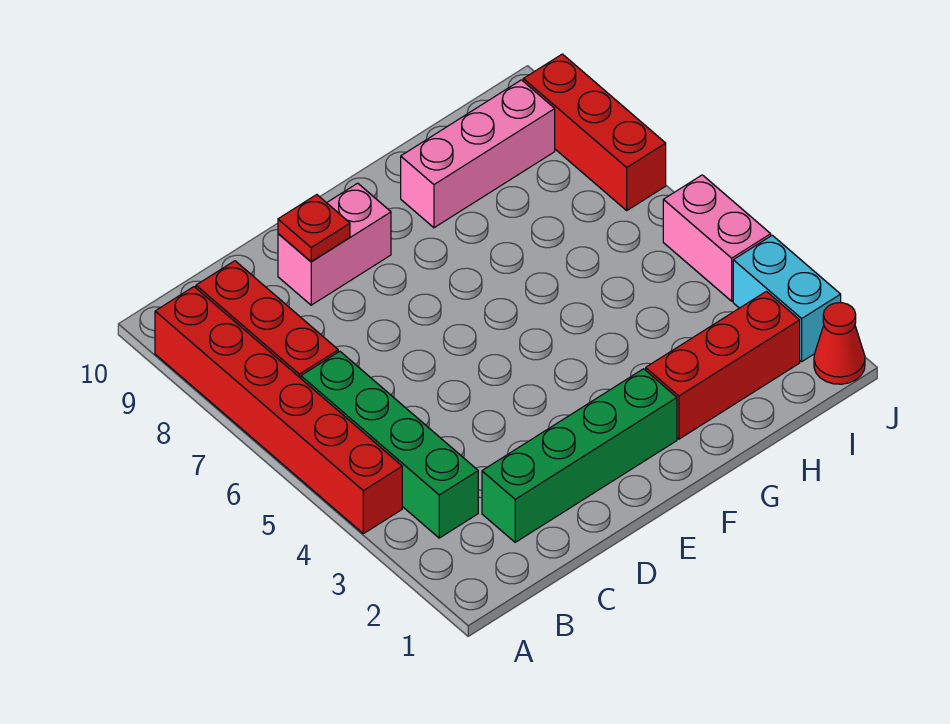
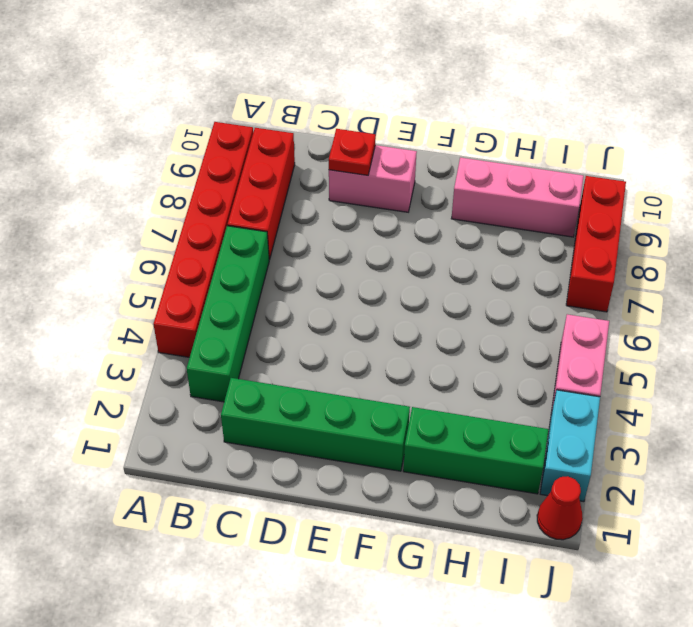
red 1x3 brick [646,291,800,439] -> green 1x3 brick [403,407,549,494]

